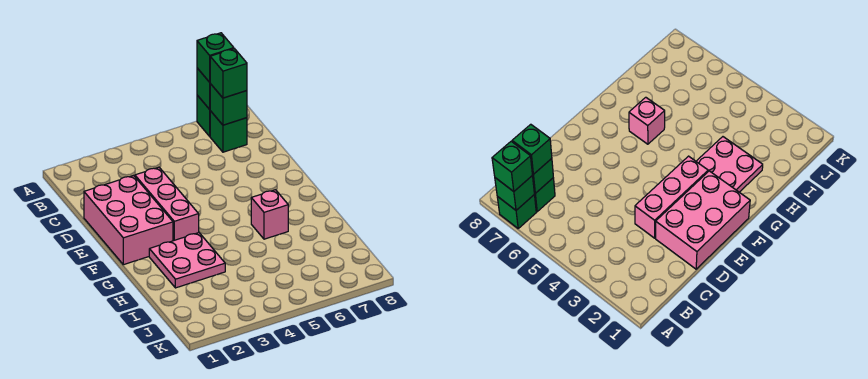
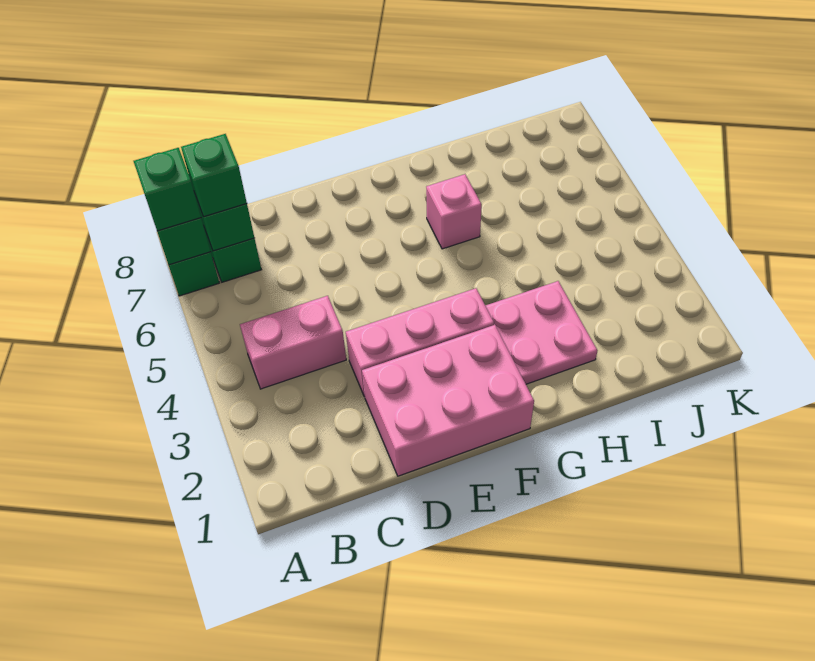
none -> pink 1x2 brick [240,296,346,389]

